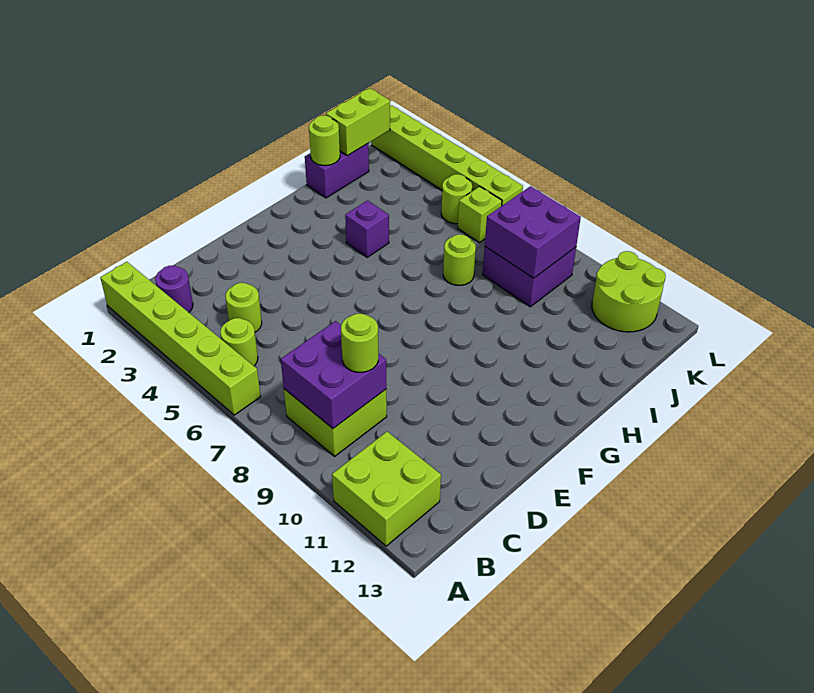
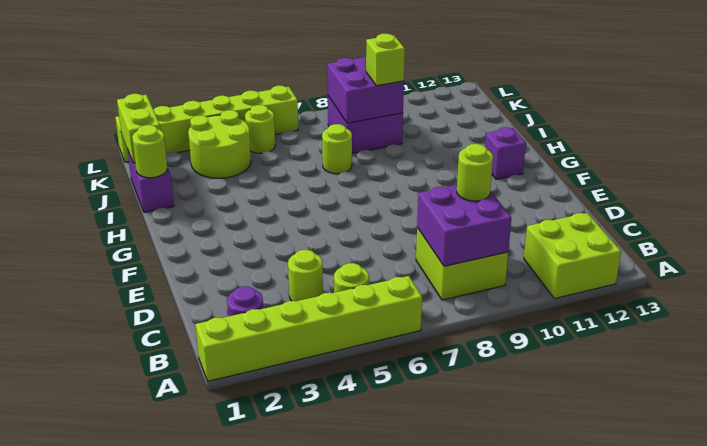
purple 1x1 brick [345,200,389,257] -> purple 1x1 brick moved to [485,127,526,179]
lime 1x1 brick [458,186,502,243] -> lime 1x1 brick moved to [366,34,405,86]
lime 2x2 round brick [592,251,666,332] -> lime 2x2 round brick moved to [188,110,251,178]

